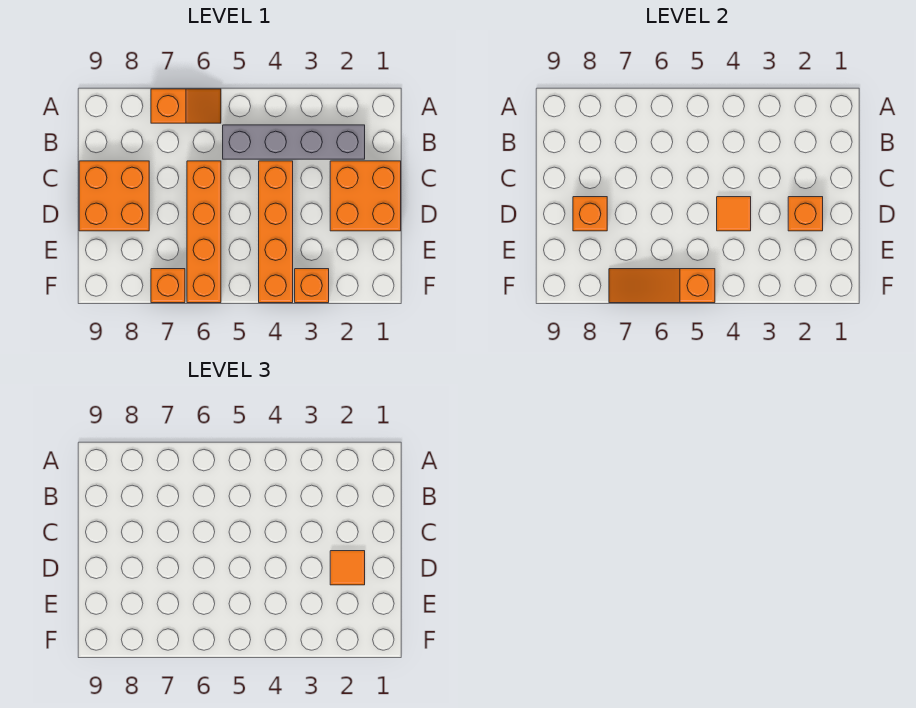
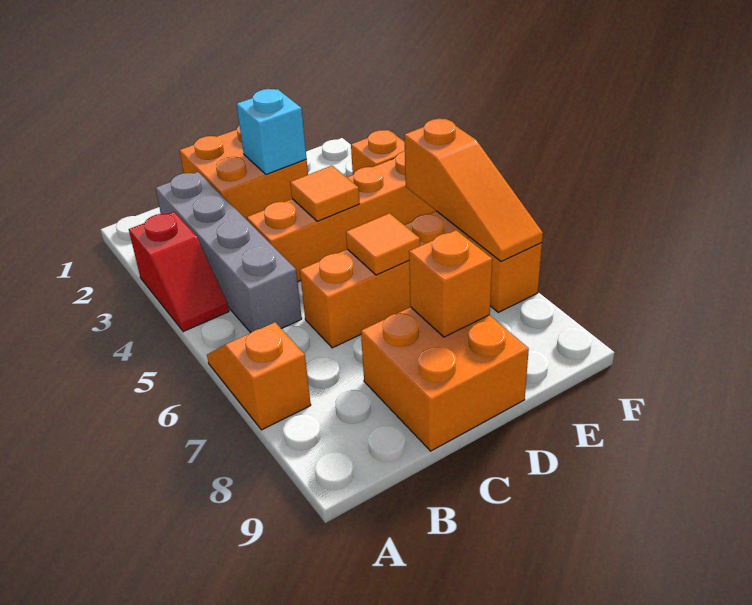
none -> red 1x2 slope [129,212,229,332]
orange 1x1 brick [788,197,823,231] -> cyan 1x1 brick [237,89,307,174]
orange 1x1 tile [330,551,365,585] -> orange 1x1 tile moved to [346,213,420,275]

